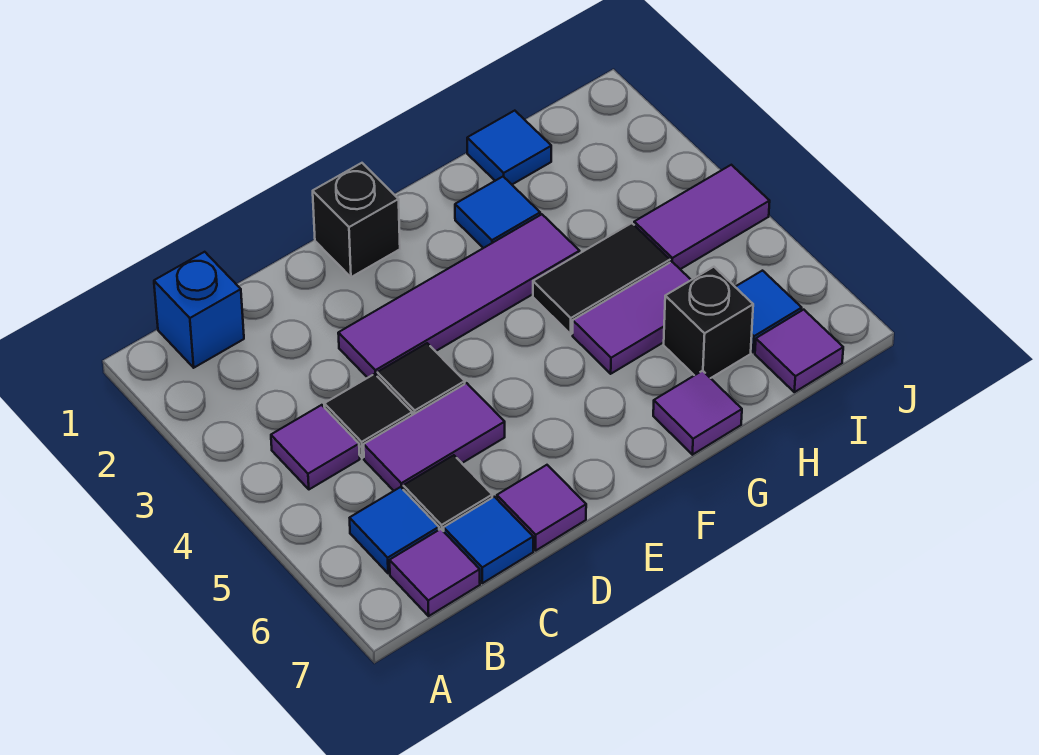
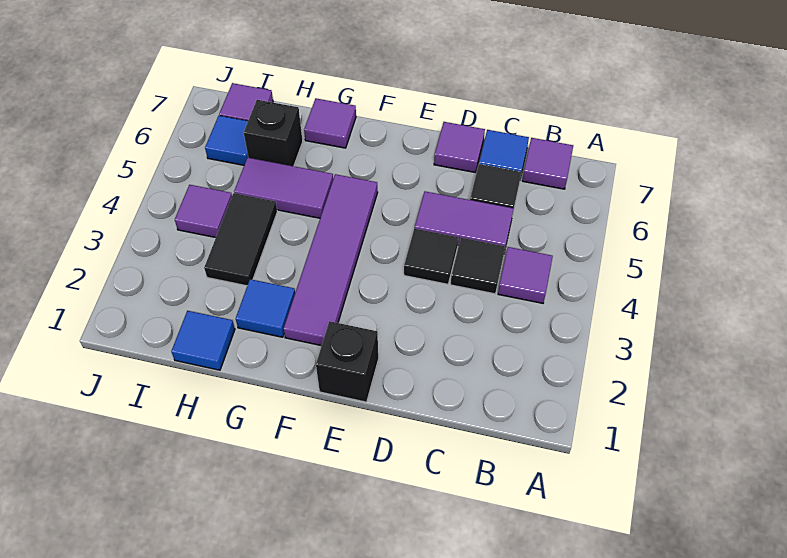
blue 1x1 brick [154,252,244,368] -> none
blue 1x1 tile [350,487,439,573] -> none
purple 1x4 tile [338,214,580,378] -> purple 1x4 tile turned to [284,174,378,346]
black 1x2 tile [533,223,670,334] -> black 1x2 tile turned to [204,193,277,286]
purple 1x2 tile [634,165,770,269] -> purple 1x1 tile [175,185,232,238]

